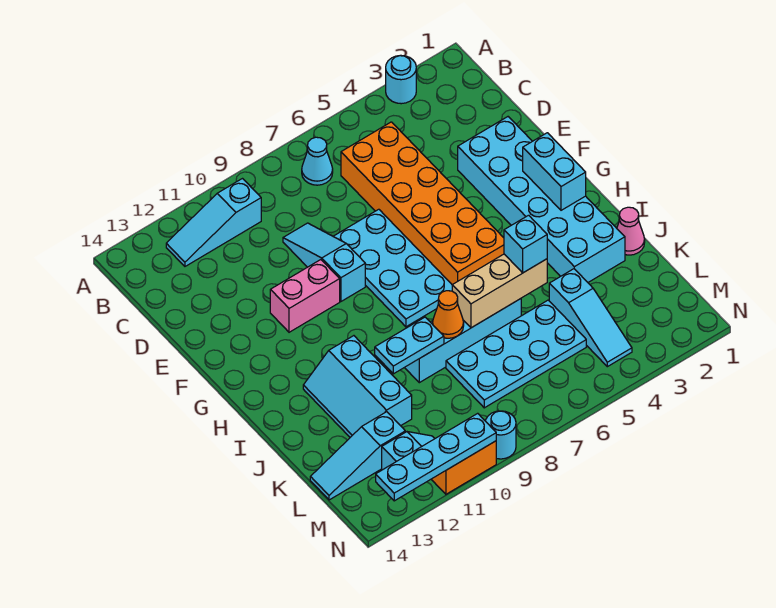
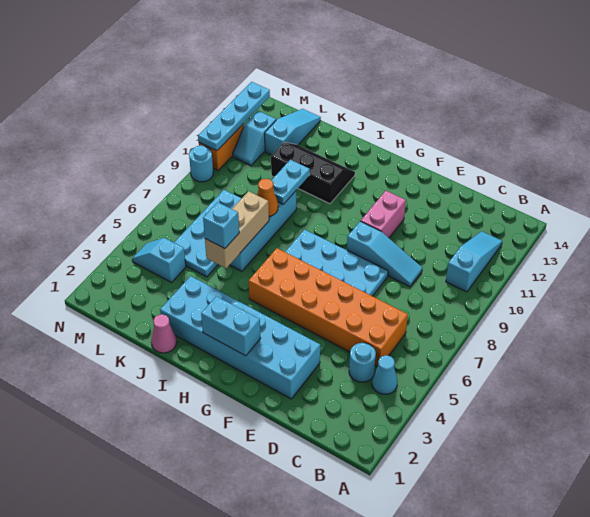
cyan 1x1 round brick [386,55,416,104] -> cyan 1x1 round brick moved to [349,343,376,382]
cyan 1x1 cone [302,137,333,185] -> cyan 1x1 cone moved to [372,355,398,394]
cyan 2x3 slope [303,336,412,437] -> black 2x3 slope [271,142,355,204]
cyan 1x3 slope [549,269,632,367] -> cyan 1x2 slope [132,238,186,282]

